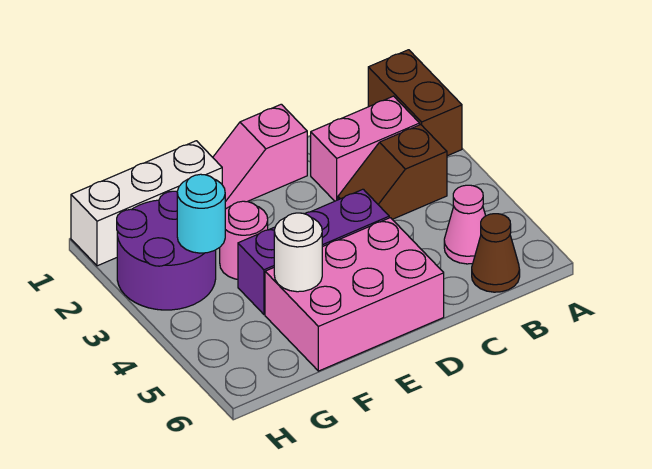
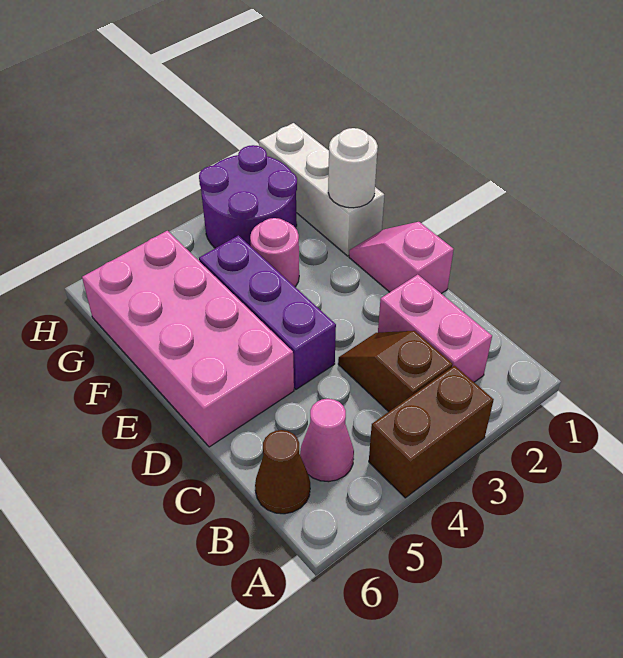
brown 1x2 brick [368,50,462,156] -> brown 1x2 brick moved to [369,366,494,498]
pink 2x3 brick [265,218,444,371] -> pink 2x4 brick [82,231,294,447]
white 1x1 round brick [274,213,322,292] -> white 1x1 round brick moved to [328,128,378,208]
cyan 1x1 round brick [177,174,225,253] -> none

